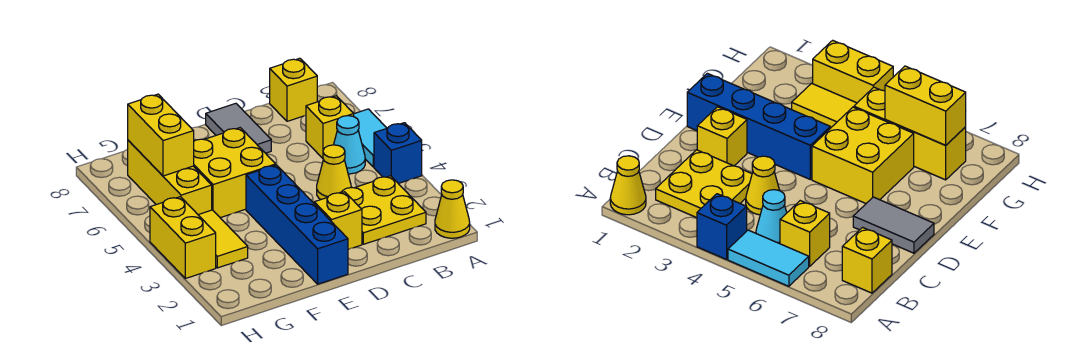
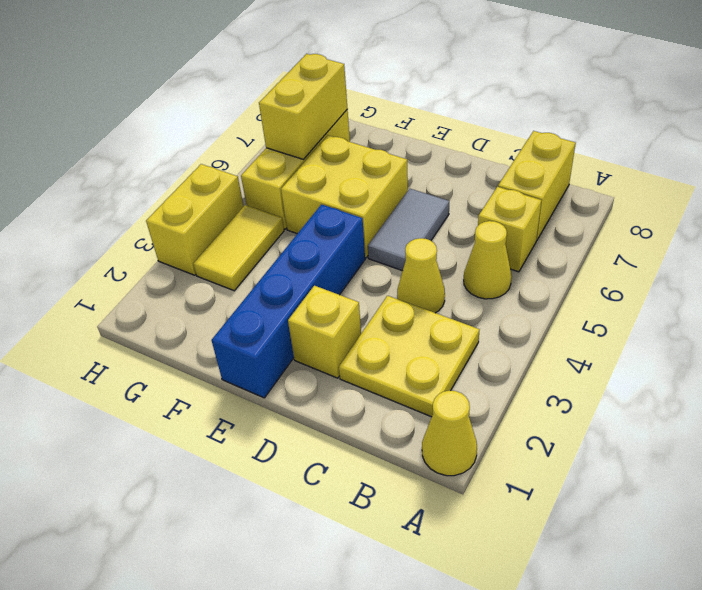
blue 1x1 brick [374,123,422,184] -> none
cyan 1x2 tile [354,109,387,167] -> none
cyan 1x1 cone [334,116,365,174] -> yellow 1x1 cone [464,221,512,299]
yellow 1x1 brick [270,58,317,121] -> yellow 1x2 brick [498,131,576,241]
grey 1x2 tile [206,103,271,153] -> grey 1x2 tile moved to [368,189,449,271]

